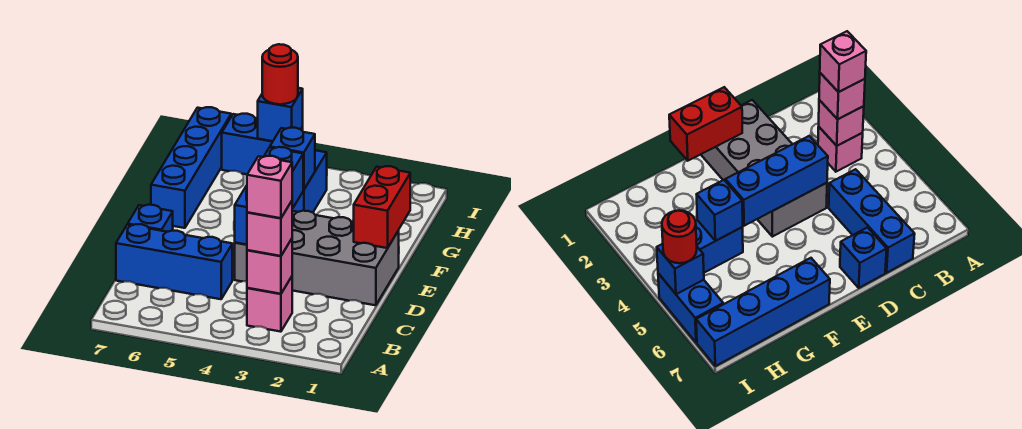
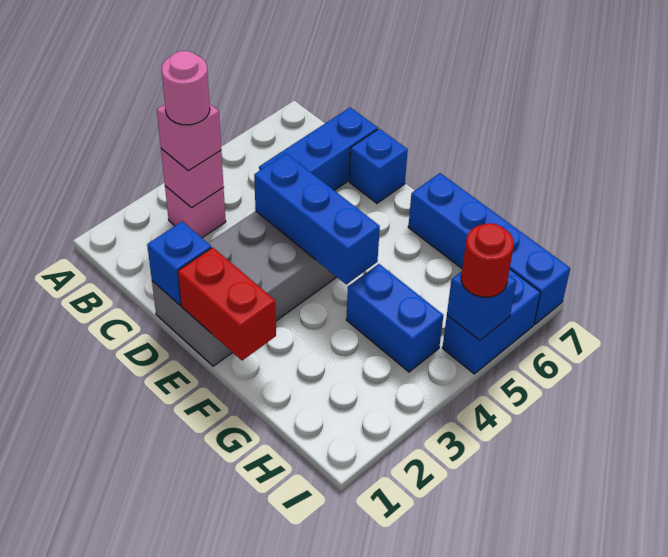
pink 1x1 brick [247,156,292,218] -> pink 1x1 round brick [162,51,210,125]
blue 1x1 brick [270,128,315,190] -> blue 1x1 brick moved to [147,221,211,305]

